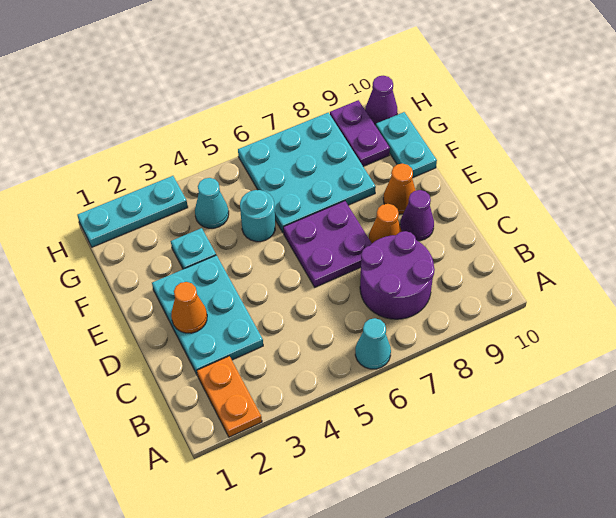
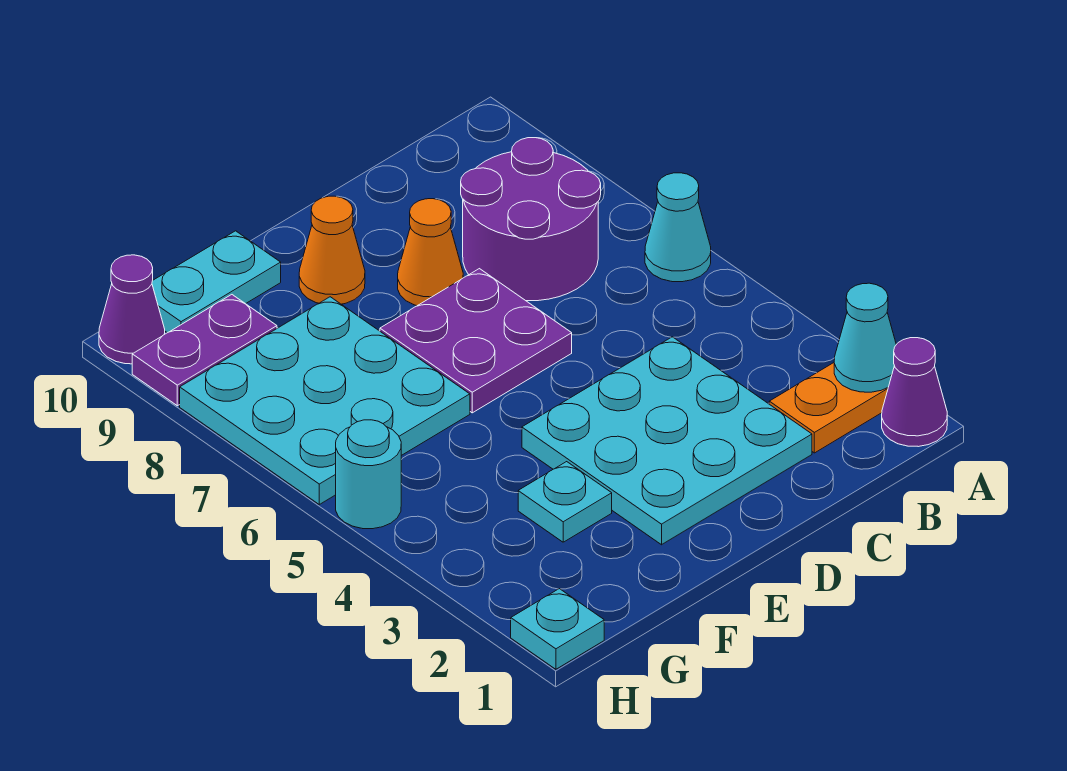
cyan 2x3 plate [152,255,263,374] -> cyan 3x3 plate [522,337,812,545]
orange 1x1 cone [171,282,207,333] -> none
purple 1x1 cone [400,190,434,241] -> purple 1x1 cone moved to [882,338,947,447]
cyan 1x1 round brick [240,190,275,242] -> cyan 1x1 round brick moved to [336,420,401,529]
cyan 1x1 cone [195,178,229,228] -> cyan 1x1 cone moved to [834,283,896,392]
cyan 1x3 plate [77,176,188,247] -> cyan 1x1 plate [511,589,604,669]

